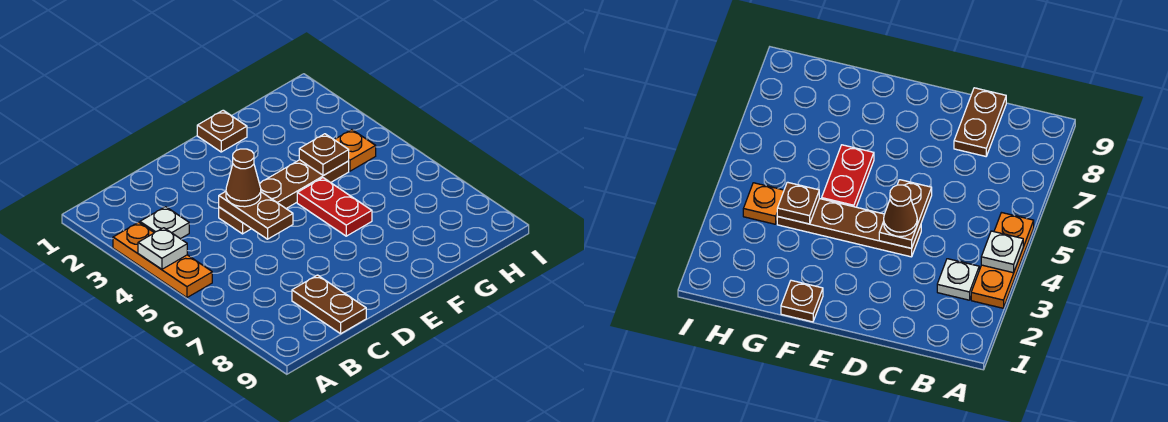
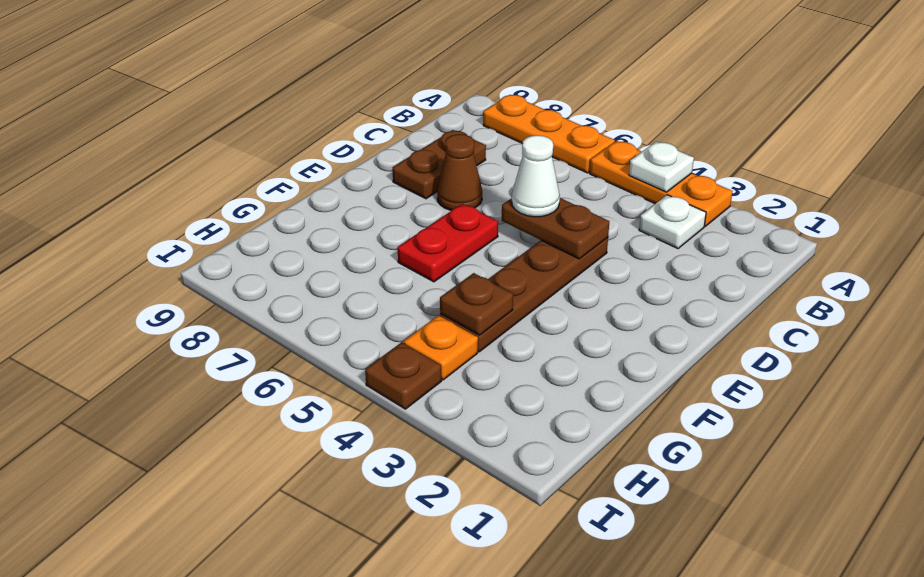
none -> orange 1x3 plate [483,95,615,173]
brown 1x2 plate [292,275,366,334] -> brown 1x2 plate turned to [392,130,486,199]
brown 1x1 cone [226,149,261,207] -> brown 1x1 cone moved to [437,134,482,211]
none -> white 1x1 cone [512,135,560,217]
brown 1x1 plate [197,110,247,152] -> brown 1x1 plate moved to [365,342,442,409]
red 1x2 plate [297,178,372,236] -> red 1x2 plate turned to [398,204,498,282]

